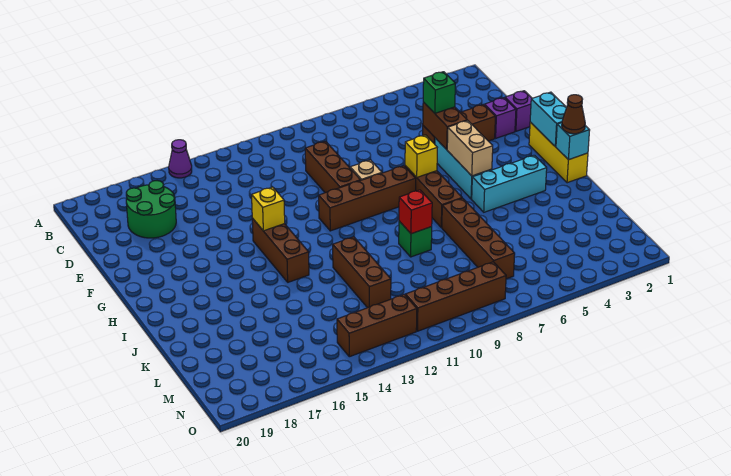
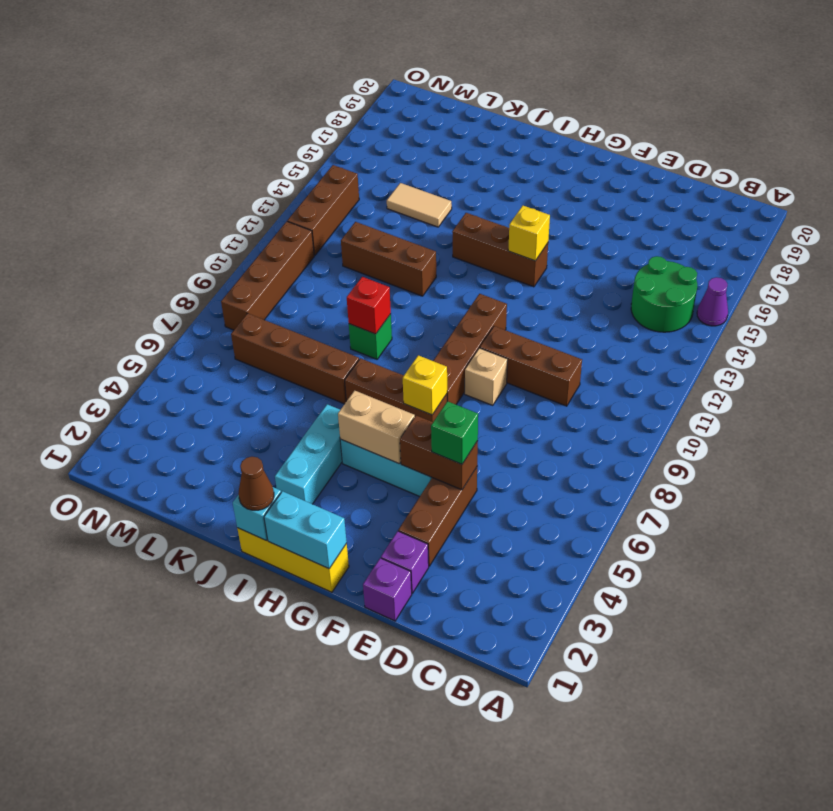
green 2x2 round brick [126,181,176,238] -> green 2x2 round brick moved to [631,256,697,332]
none -> tan 1x2 tile [387,183,452,227]

